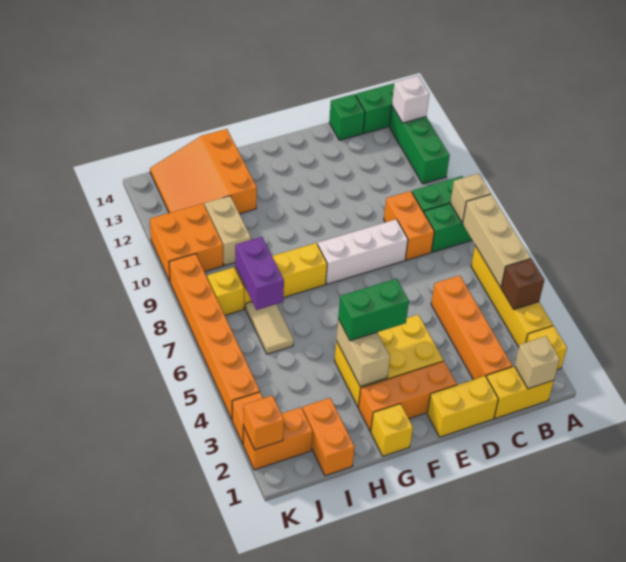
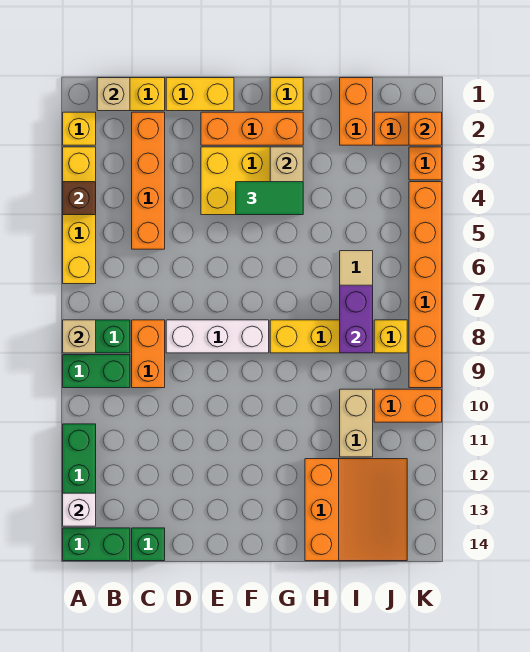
tan 1x3 brick [463,194,531,287] -> none
green 1x2 brick [338,279,409,341] -> green 1x2 tile [236,182,303,215]
orange 2x2 brick [150,204,223,281] -> orange 1x2 brick [374,389,442,422]

